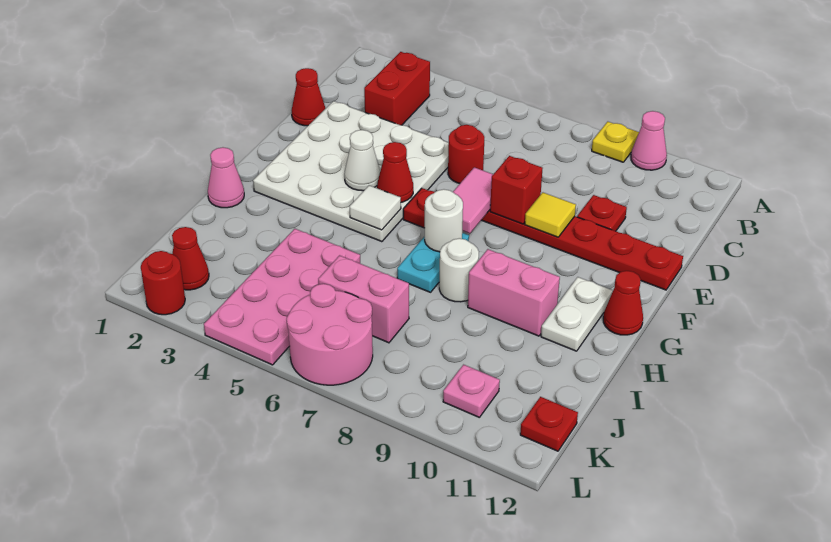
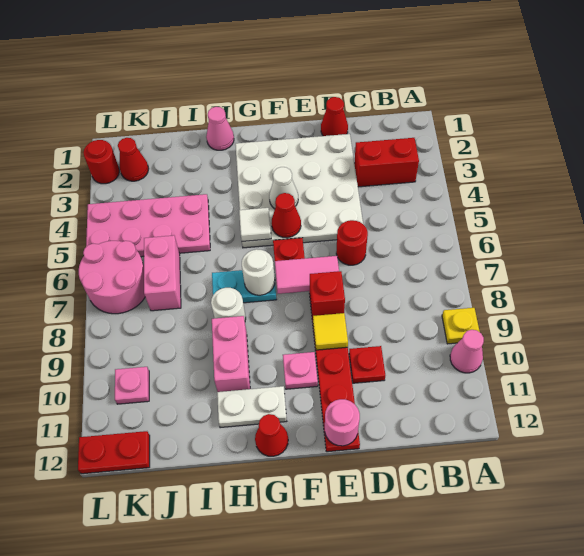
none -> pink 1x1 round brick [325,399,360,446]
none -> pink 1x1 plate [283,352,318,389]
red 1x1 plate [520,397,578,451] -> red 1x2 plate [78,431,150,474]

